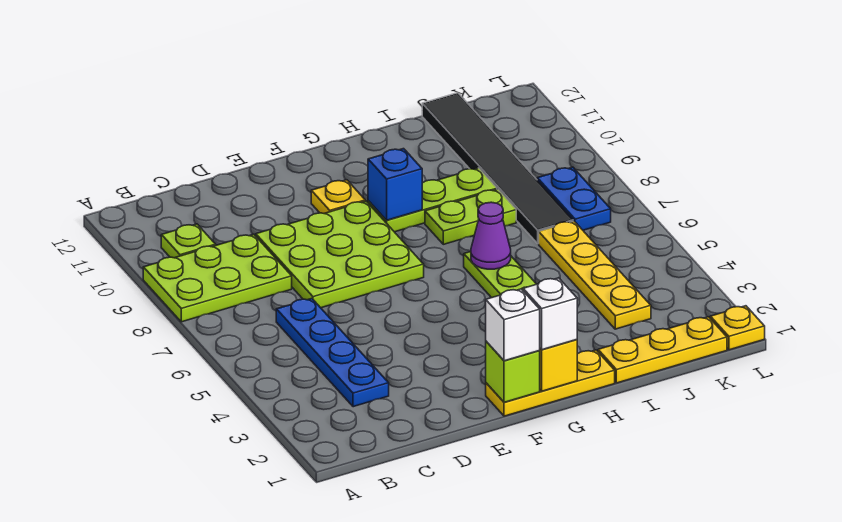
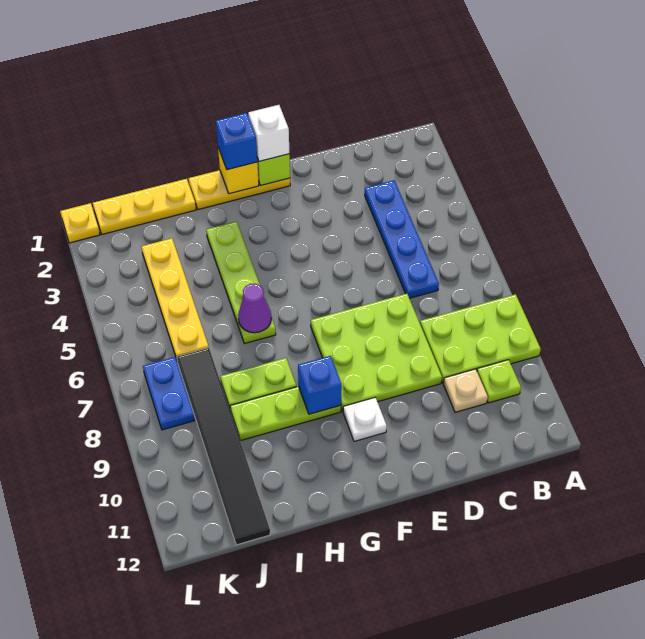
none -> tan 1x1 plate [443,369,488,412]
yellow 1x1 plate [311,180,365,213] -> white 1x1 plate [343,398,387,441]
white 1x1 brick [523,278,577,350] -> blue 1x1 brick [216,113,257,170]

